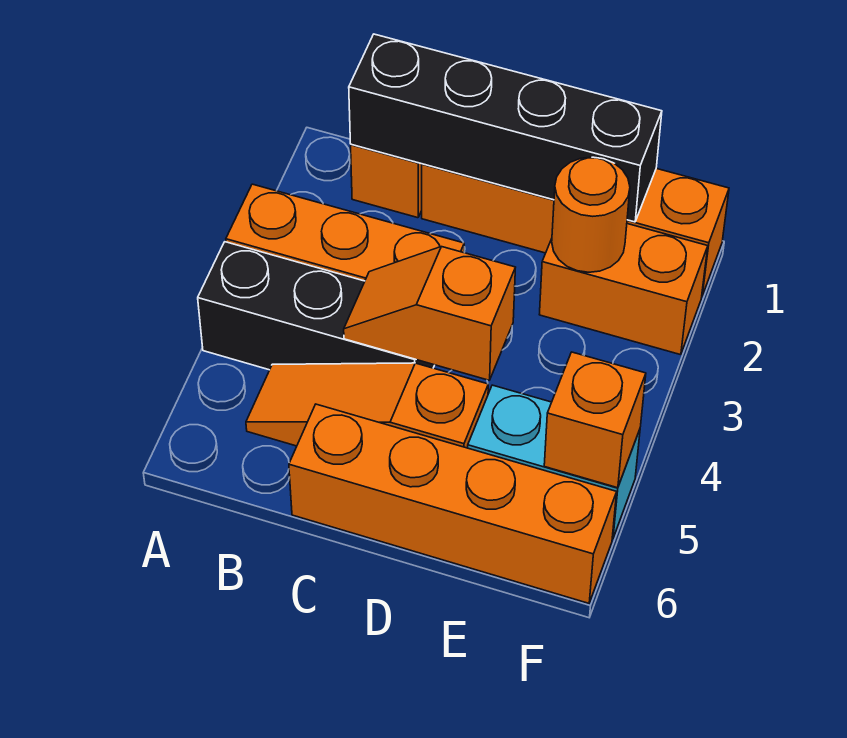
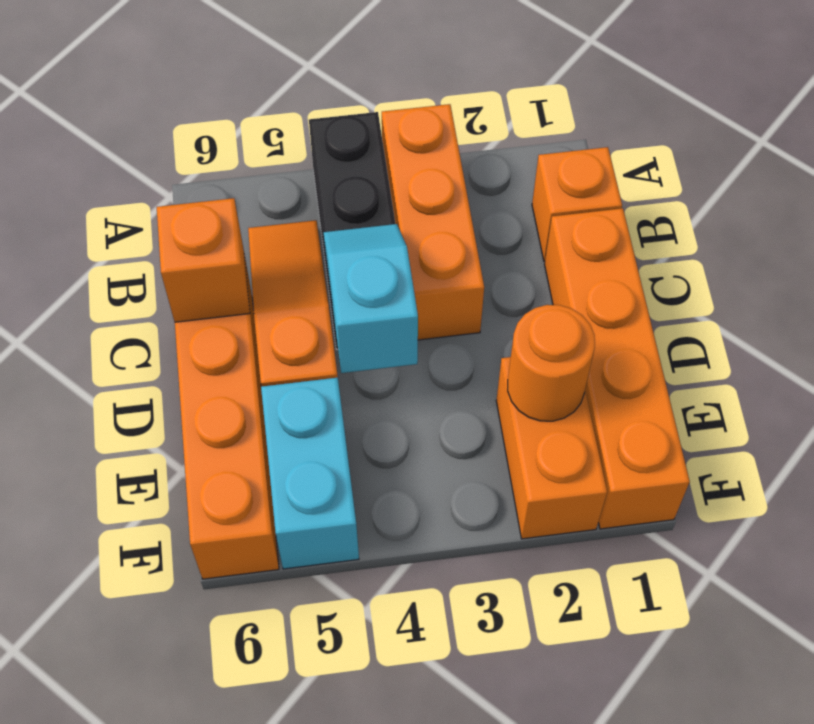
black 1x4 brick [349,34,662,222] -> none
orange 1x2 slope [344,247,516,380] -> cyan 1x2 slope [324,224,418,373]
orange 1x1 brick [544,352,646,488] -> orange 1x1 brick moved to [157,198,250,322]

